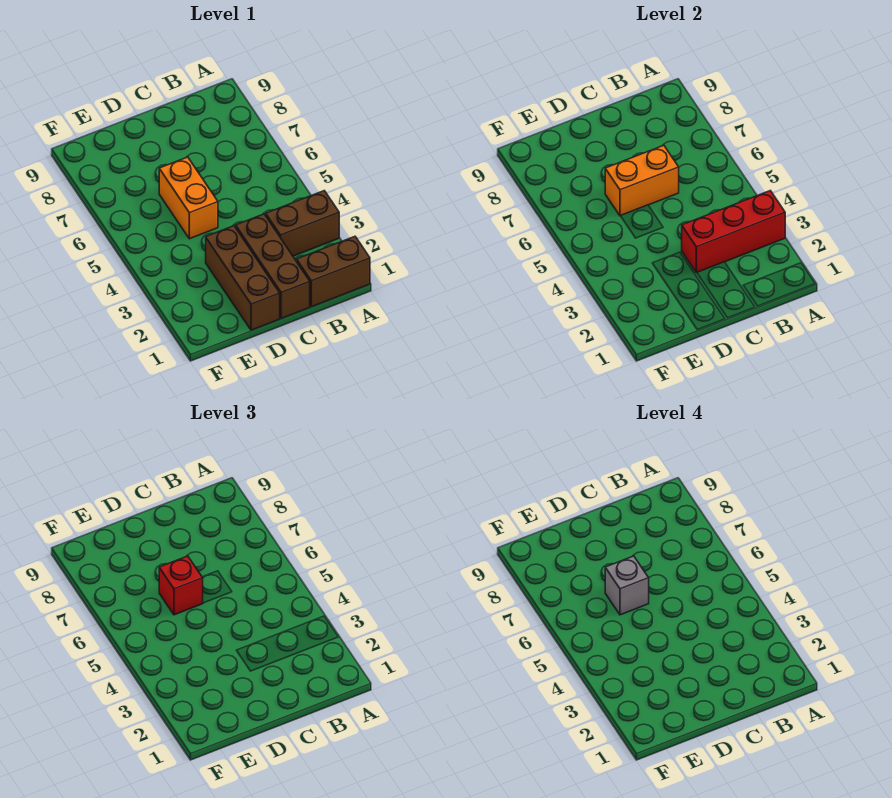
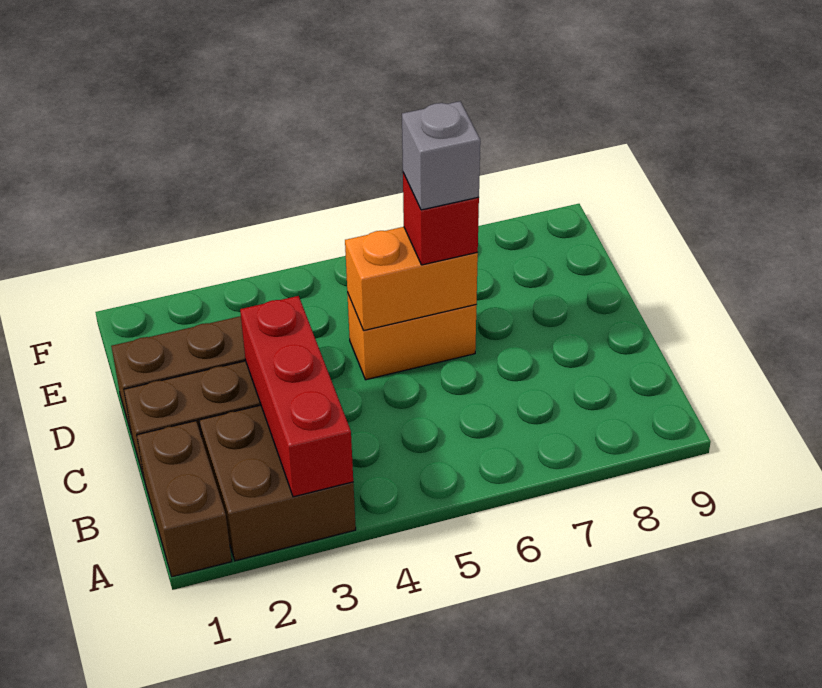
brown 1x2 brick [266,191,339,256] -> brown 2x2 brick [199,405,356,561]
orange 1x2 brick [605,145,679,216] -> orange 1x2 brick turned to [345,227,478,331]

